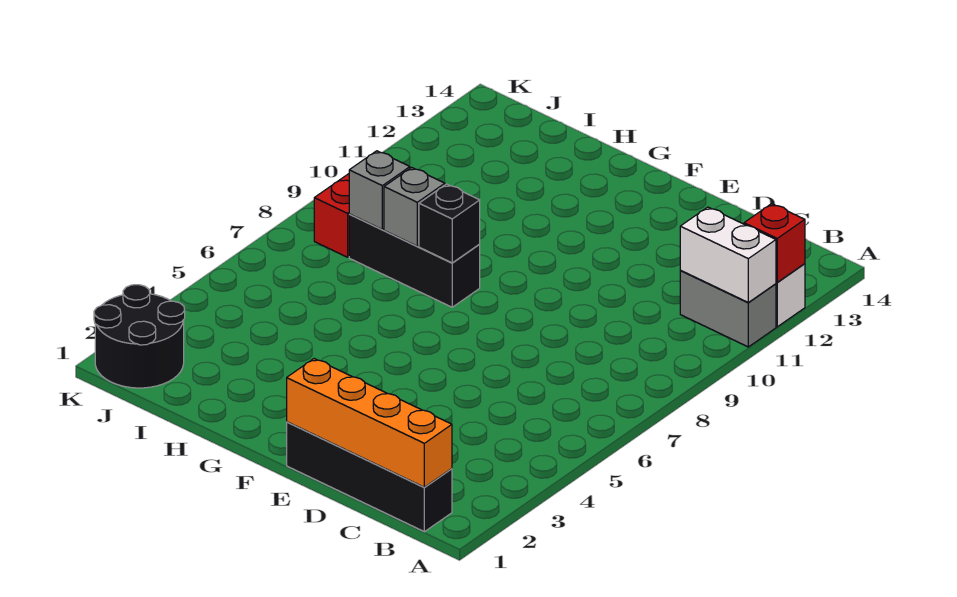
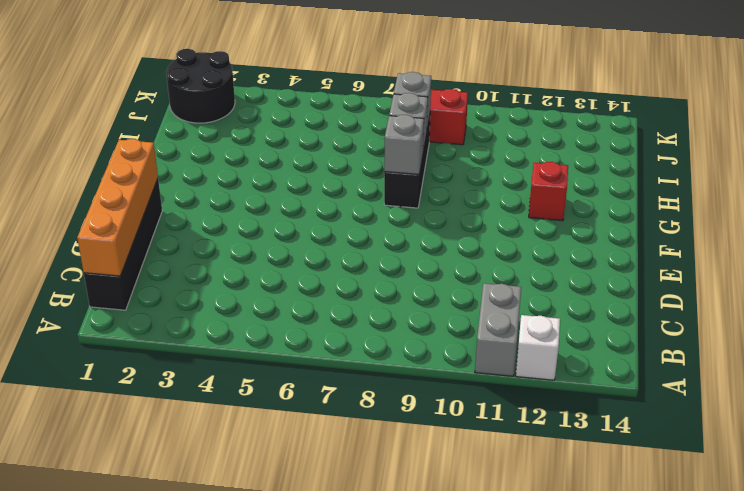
white 1x2 brick [680,207,776,302] -> none
red 1x1 brick [744,204,805,282] -> red 1x1 brick moved to [529,162,568,221]
black 1x1 brick [419,184,480,263] -> grey 1x1 brick [384,115,424,174]

